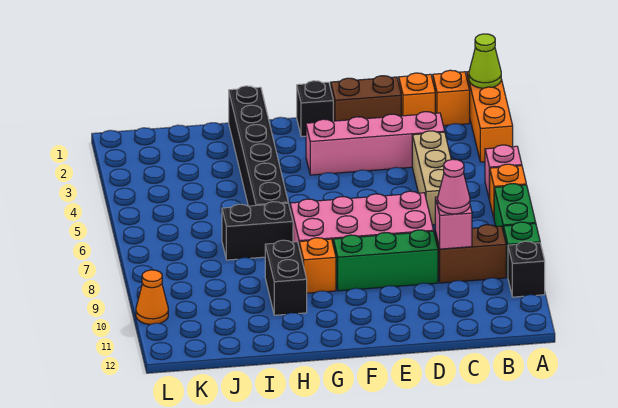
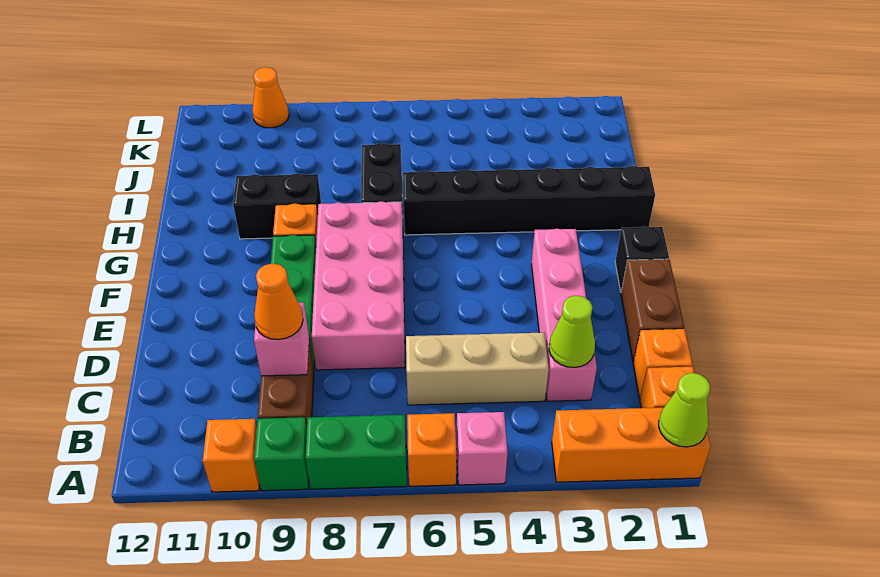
black 1x1 brick [508,241,545,297] -> orange 1x1 brick [203,419,260,492]
none -> lime 1x1 cone [549,296,595,368]
pink 1x1 cone [438,159,470,214] -> orange 1x1 cone [254,263,303,340]

